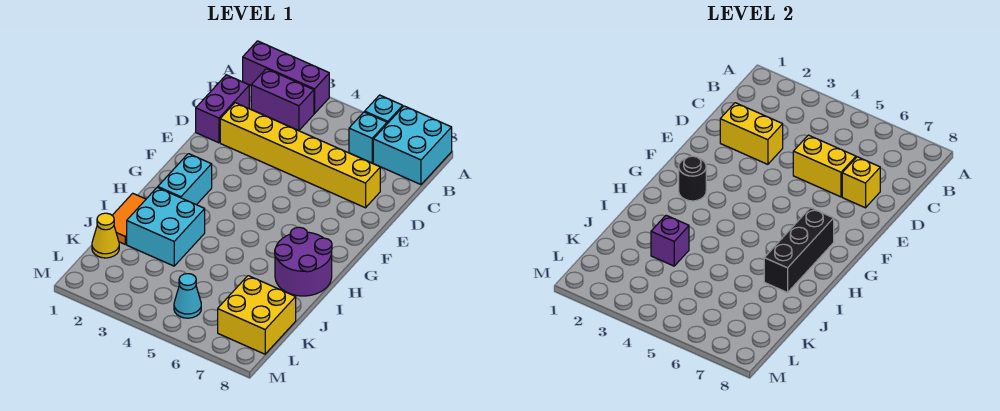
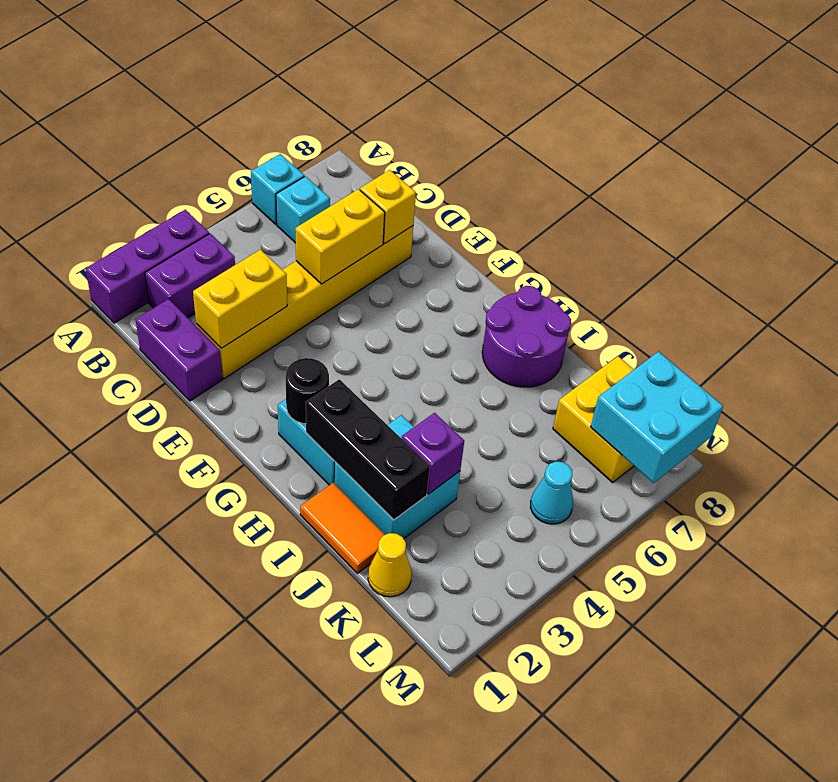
cyan 2x2 brick [373,106,452,185] -> cyan 2x2 brick moved to [591,352,723,483]
black 1x3 brick [764,208,834,293] -> black 1x3 brick moved to [306,379,430,520]

